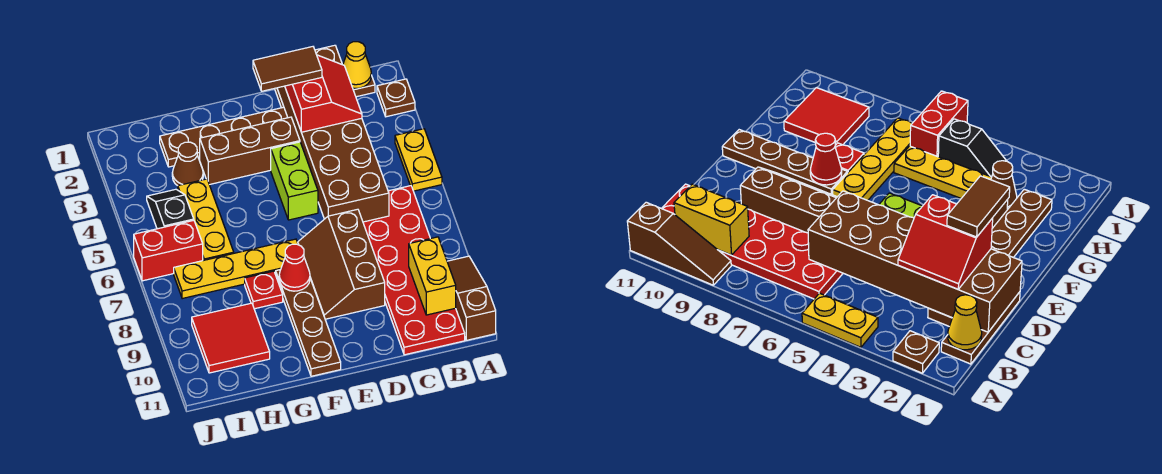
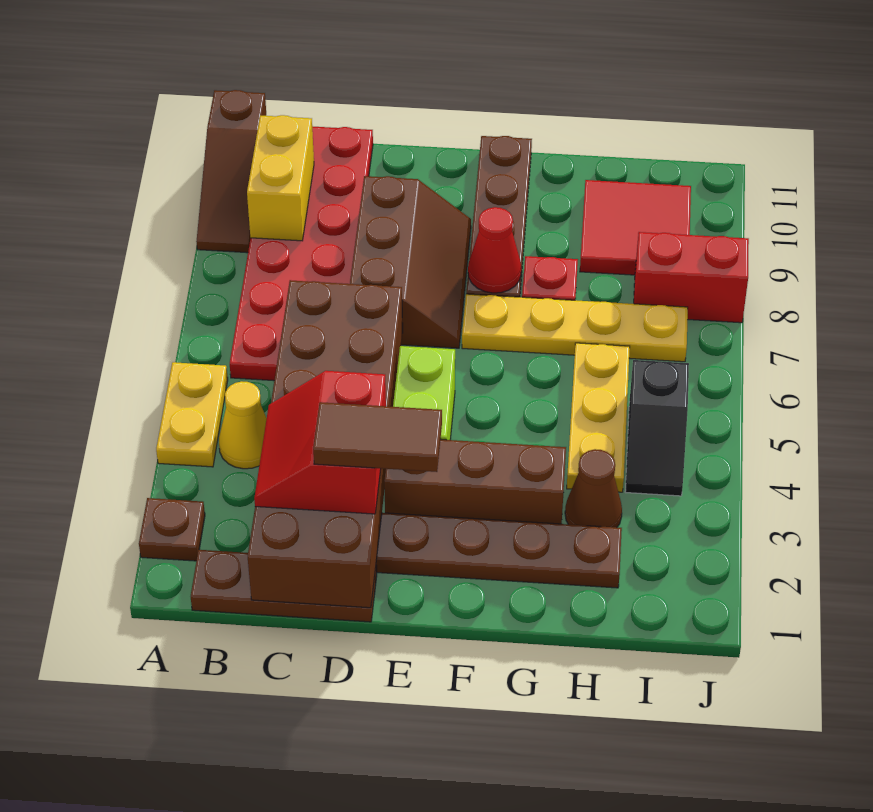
yellow 1x1 cone [343,42,371,89] -> yellow 1x1 cone moved to [219,381,267,469]
red 1x2 brick [134,220,203,281] -> red 1x2 brick moved to [634,232,749,323]

